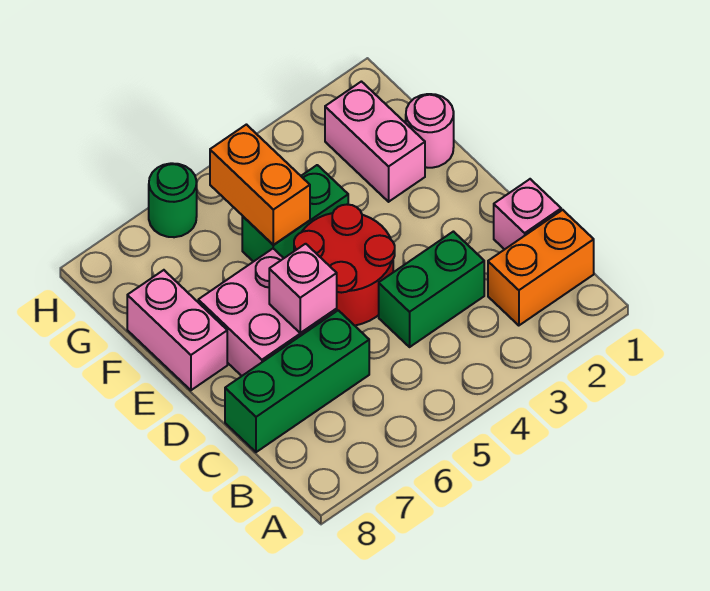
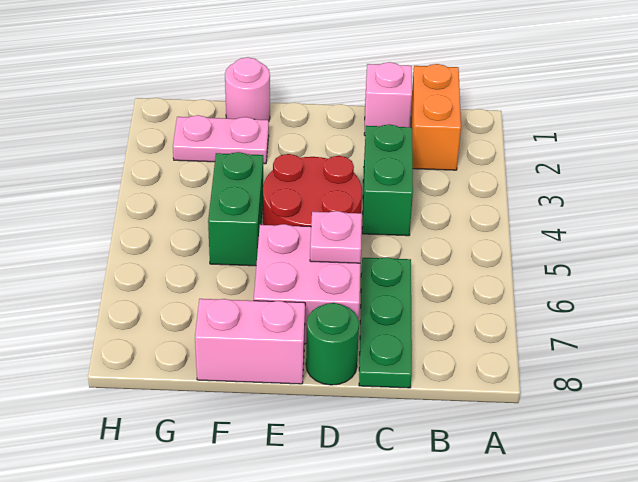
green 1x3 brick [225,310,369,452] -> green 1x3 plate [359,257,412,388]
pink 1x1 brick [269,244,337,333] -> pink 1x1 plate [310,211,362,263]
pink 1x2 brick [325,82,425,202] -> pink 1x2 plate [173,115,269,164]
orange 1x2 brick [210,125,310,245] -> none
green 1x1 round brick [149,163,197,237] -> green 1x1 round brick moved to [306,303,359,385]

